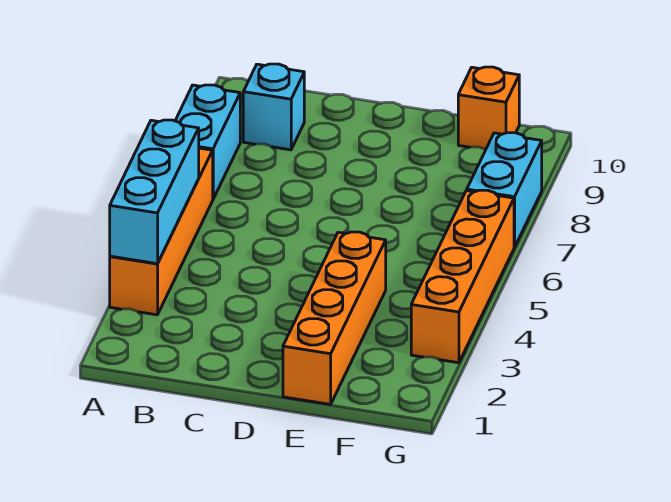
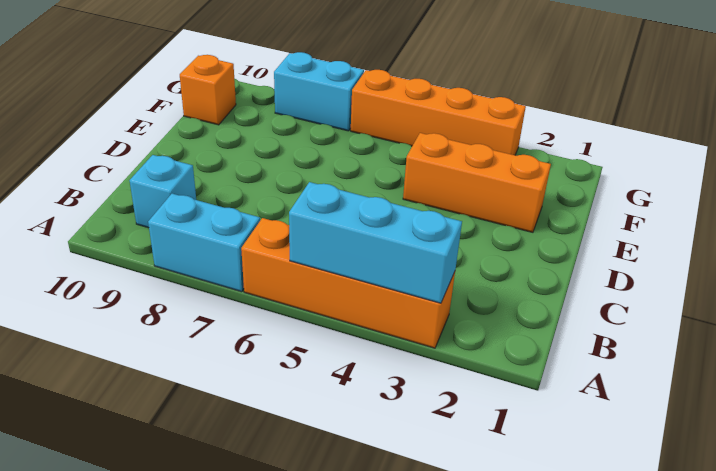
orange 1x4 brick [283,232,386,404] -> orange 1x3 brick [403,133,551,232]

